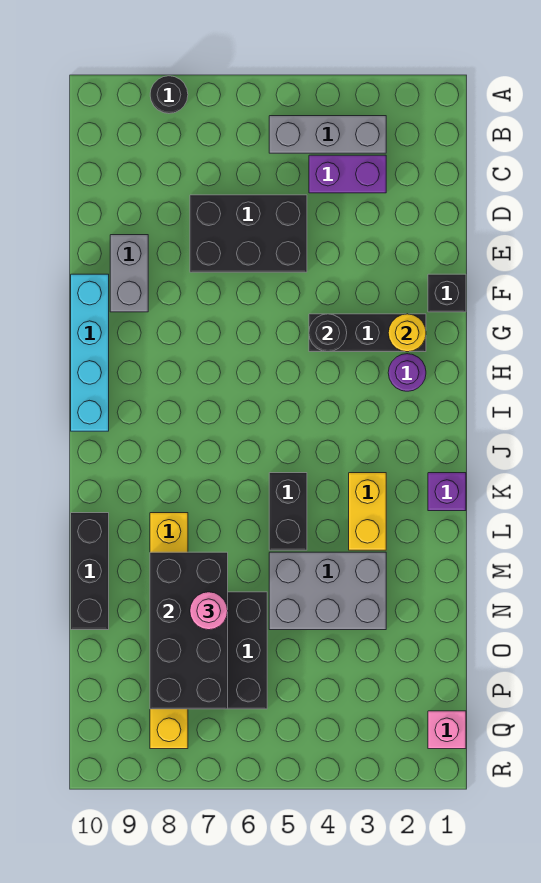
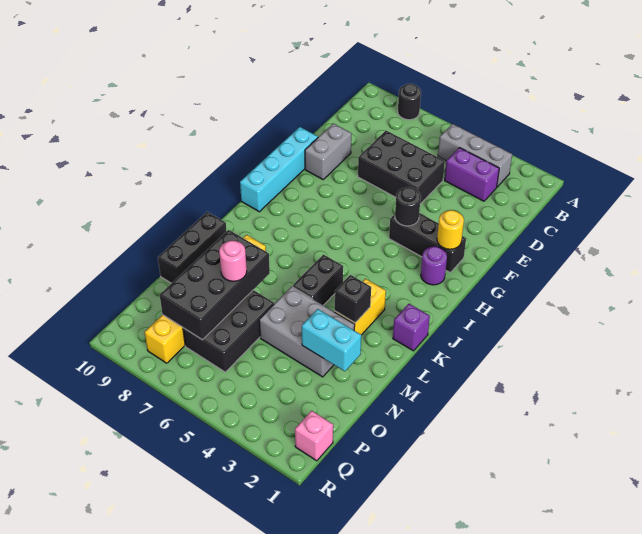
black 1x1 brick [428,274,466,312] -> black 1x1 brick moved to [335,275,371,323]
none -> cyan 1x2 brick [302,309,361,371]

